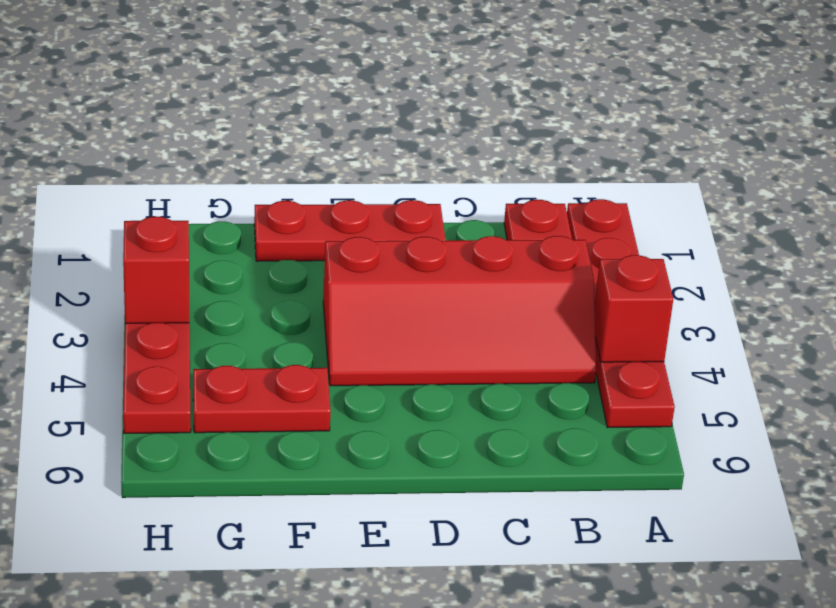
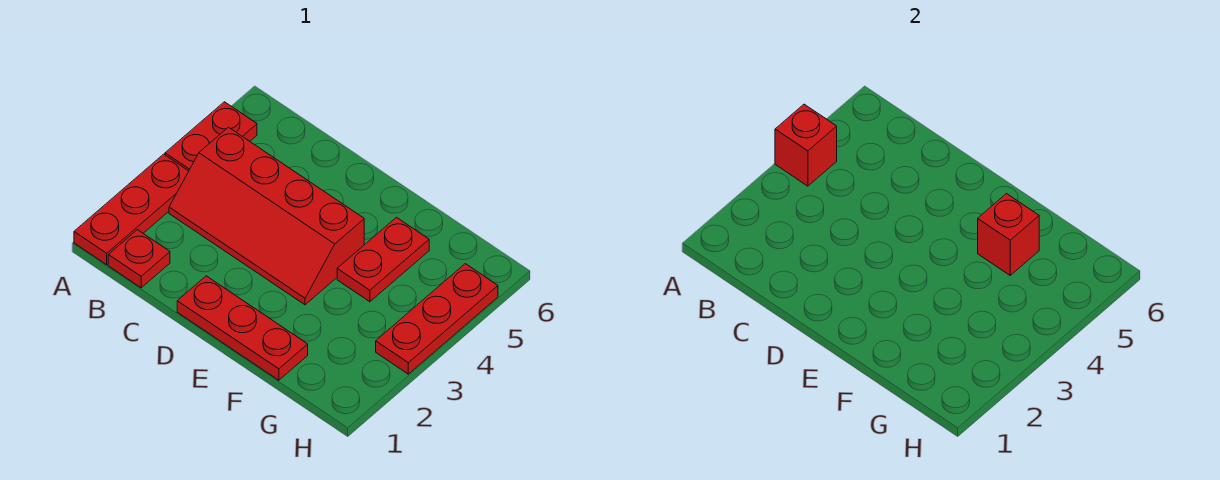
red 2x4 slope [323,236,596,386] -> red 2x4 slope turned to [169,127,364,305]
red 1x2 plate [193,365,330,433] -> red 1x2 plate turned to [337,218,429,302]
red 1x1 brick [123,217,189,324] -> red 1x1 brick moved to [978,194,1039,275]

